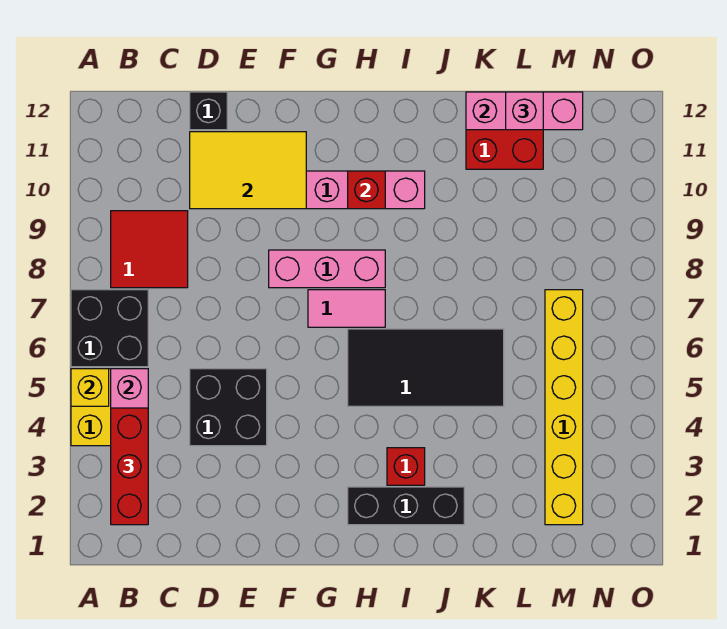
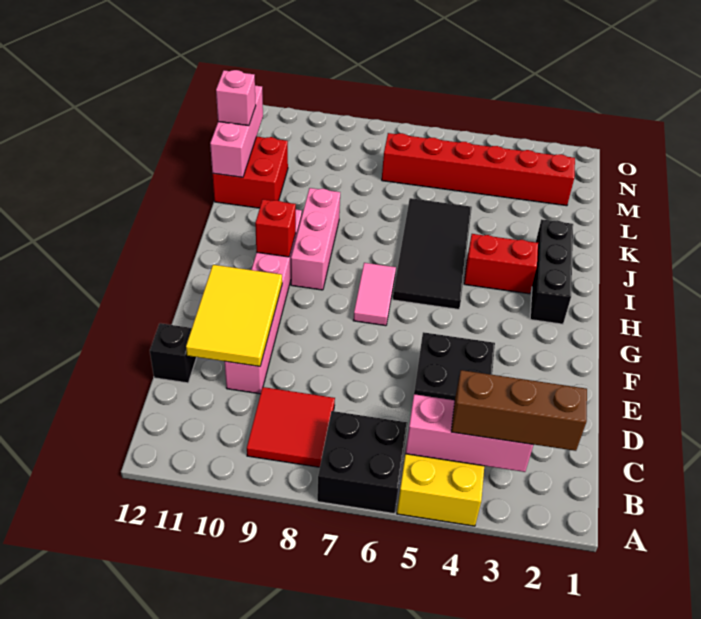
yellow 1x1 brick [71,369,109,406] -> none
red 1x3 brick [111,408,148,525] -> brown 1x3 brick [451,370,587,451]
pink 1x3 brick [269,250,385,288] -> pink 1x3 brick moved to [291,188,340,290]
red 1x1 brick [387,448,425,485] -> red 1x2 brick [464,234,538,294]
yellow 1x6 brick [545,290,583,525] -> red 1x6 brick [382,133,575,206]

